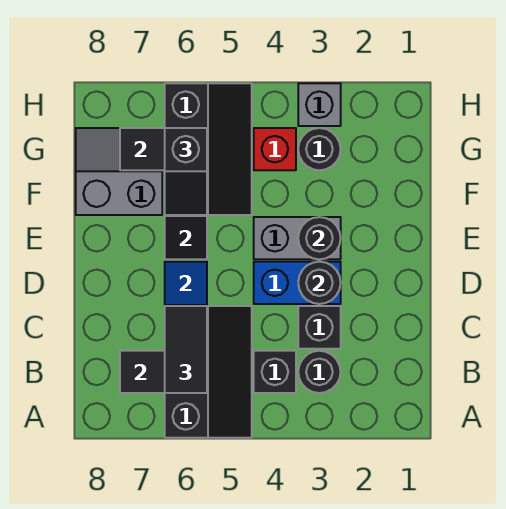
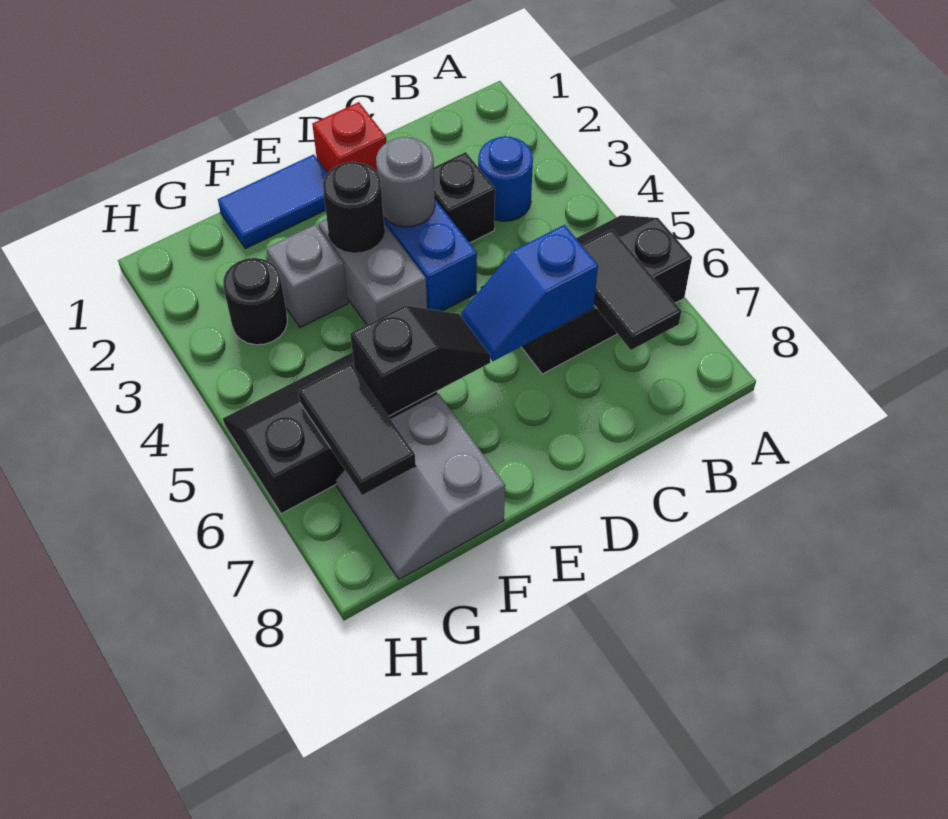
black 1x1 round brick [298,351,341,393] -> blue 1x1 round brick [478,136,533,221]
black 1x1 brick [254,351,296,393] -> none
black 1x2 tile [165,306,207,393] -> none
black 1x1 round brick [298,262,341,304] -> grey 1x1 round brick [376,137,435,227]
none -> blue 1x2 tile [218,154,327,249]
black 1x2 slope [165,128,207,215] -> none
red 1x1 brick [254,128,296,170] -> red 1x1 brick moved to [312,102,386,173]
grey 1x1 brick [298,83,341,126] -> grey 1x1 brick moved to [266,224,348,328]

